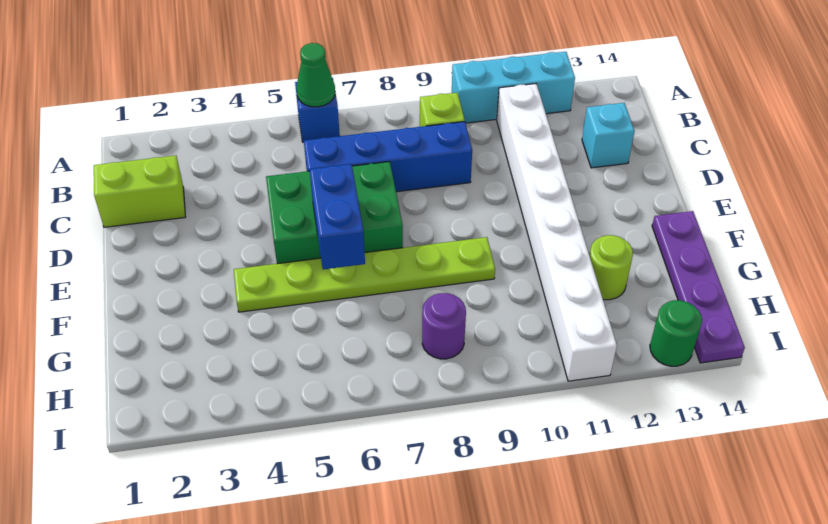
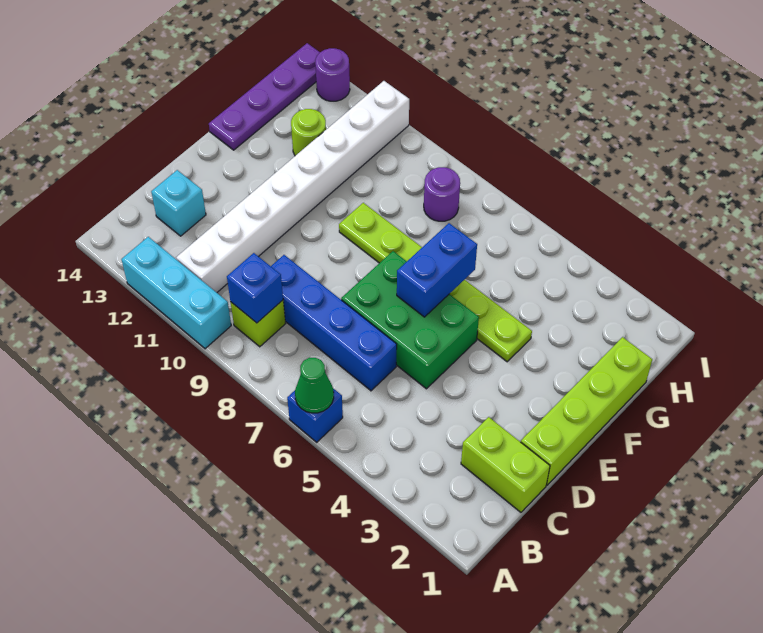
none -> blue 1x1 brick [227,253,283,323]
none -> lime 1x4 brick [521,337,652,485]
green 1x1 round brick [650,300,702,366] -> purple 1x1 round brick [315,48,350,101]

